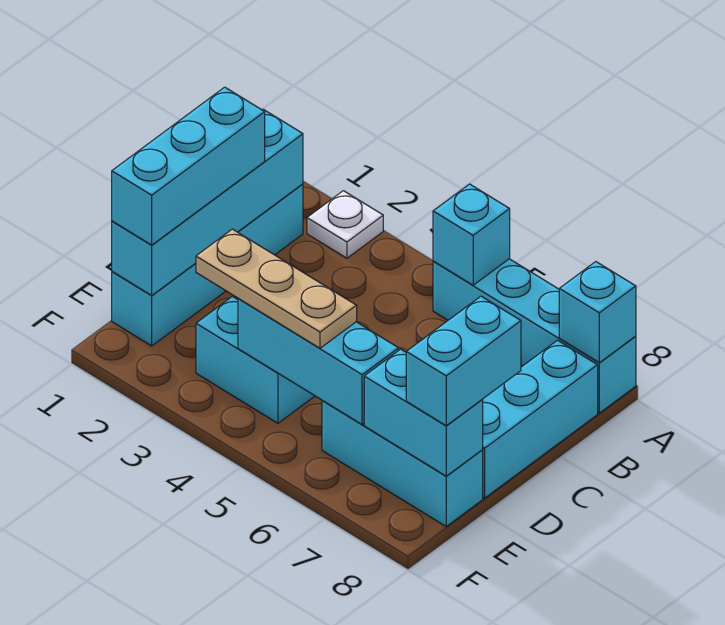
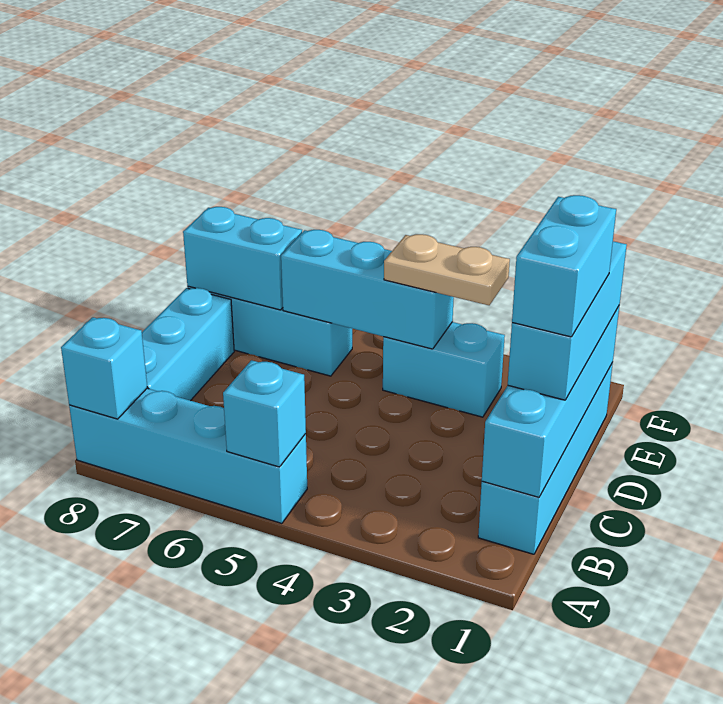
white 1x1 plate [307,191,383,258] -> none
cyan 1x2 brick [406,296,521,426] -> cyan 1x2 brick moved to [512,195,616,337]
tan 1x3 plate [196,229,357,348] -> tan 1x2 plate [384,234,510,305]

